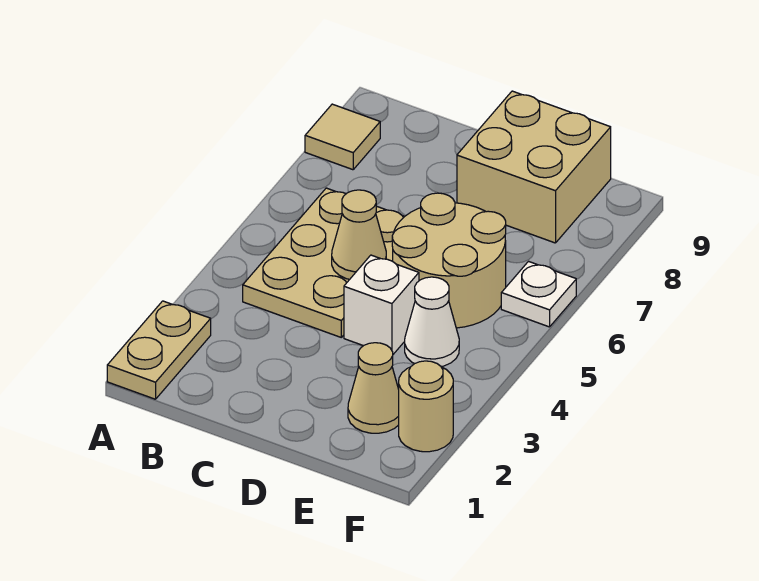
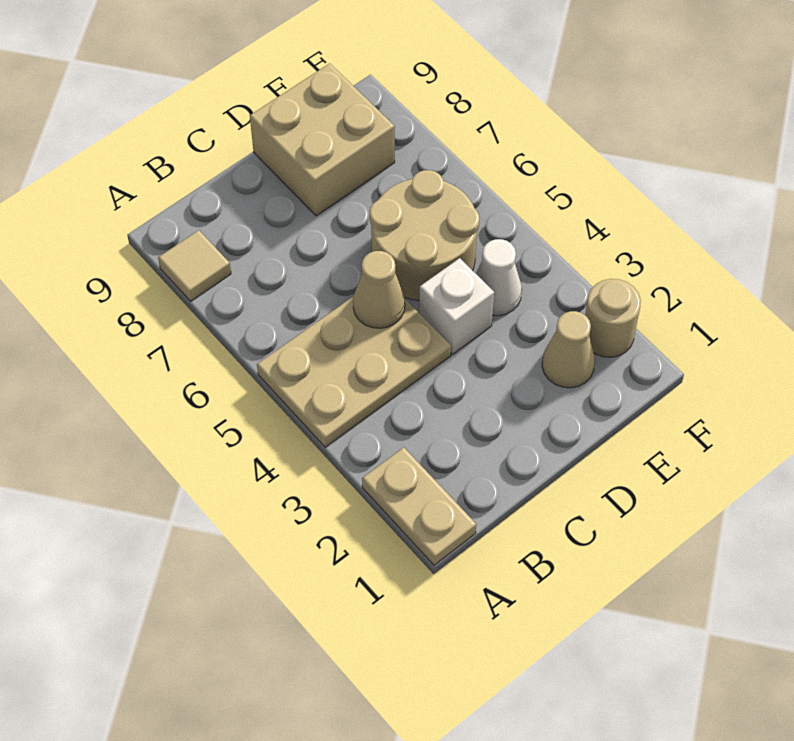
tan 2x3 plate [243,188,405,337] -> tan 2x3 plate turned to [257,296,451,447]
white 1x1 plate [501,261,576,327] -> none

